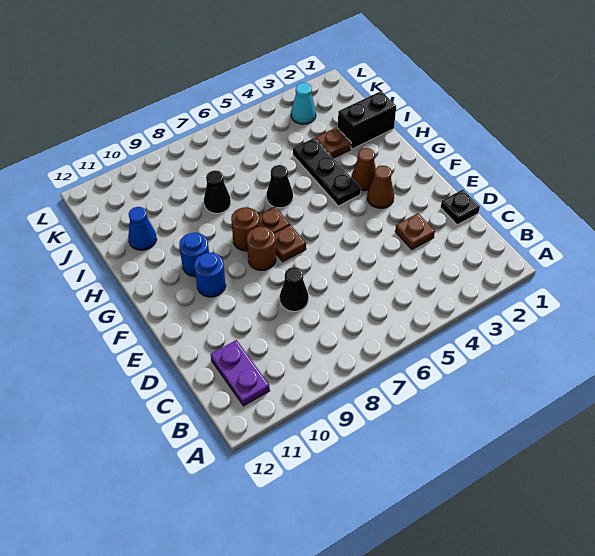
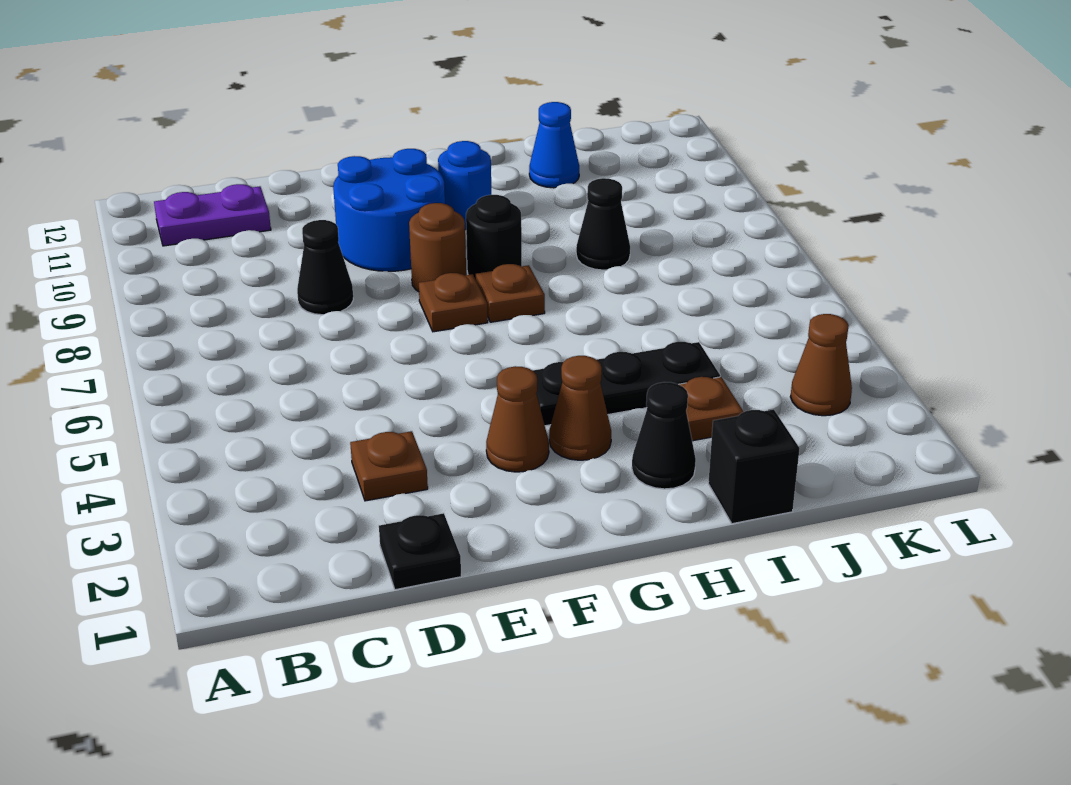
blue 1x1 round brick [194,253,226,297] -> blue 2x2 round brick [333,149,445,271]
brown 1x1 round brick [231,207,260,251] -> black 1x1 round brick [466,195,522,279]
black 1x1 cone [266,165,293,208] -> black 1x1 cone moved to [632,382,696,489]
black 1x2 brick [338,91,396,149] -> black 1x1 brick [708,409,800,524]
cyan 1x1 cone [291,83,316,124] -> brown 1x1 cone [790,314,852,416]

